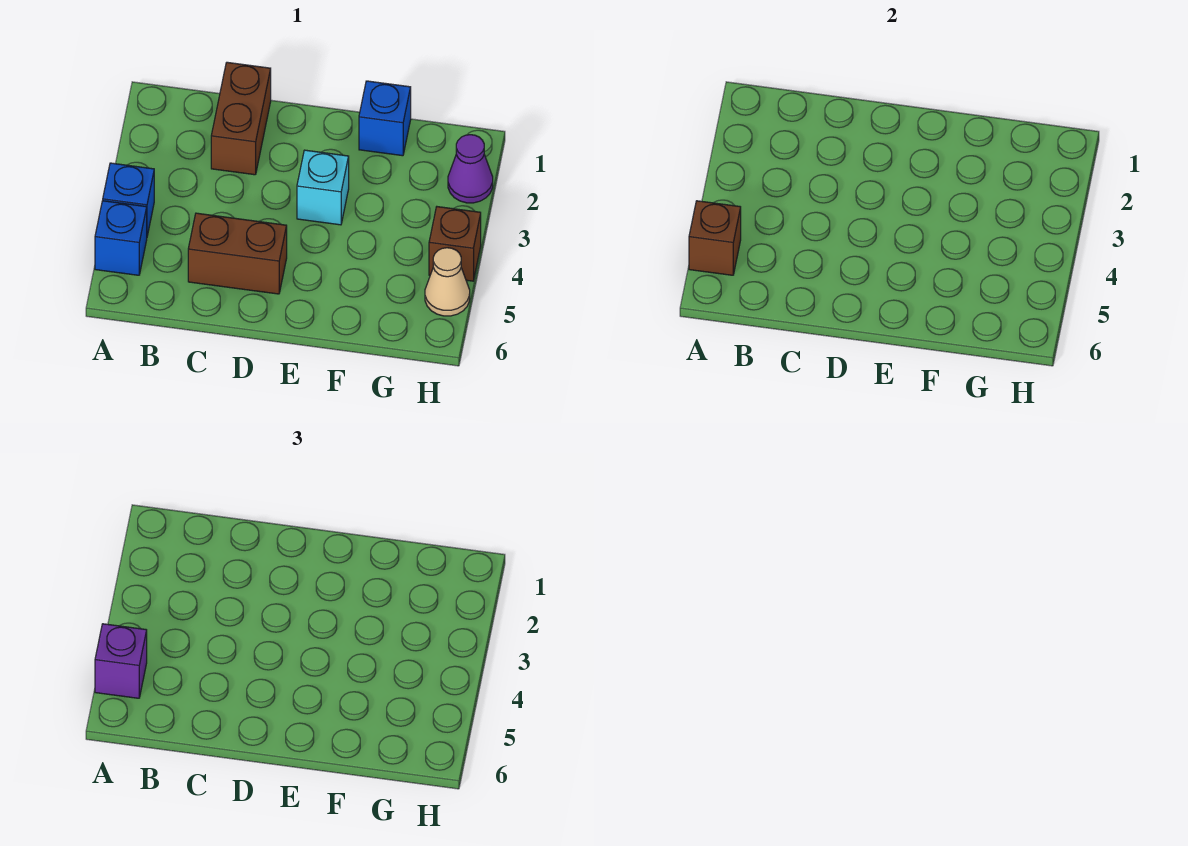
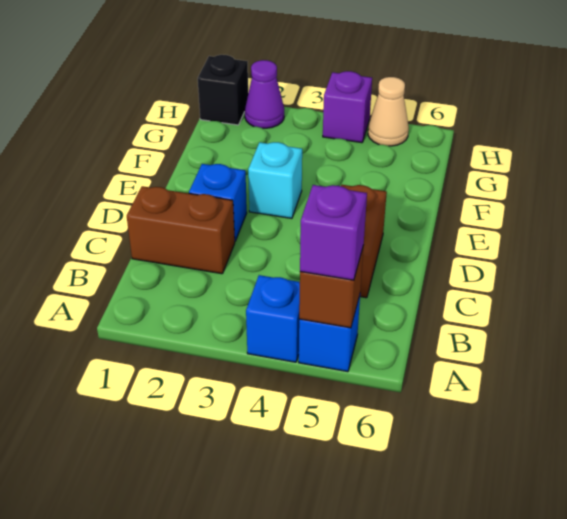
blue 1x1 brick [359,81,411,156] -> blue 1x1 brick moved to [189,164,247,241]
none -> black 1x1 brick [198,55,248,125]
brown 1x1 brick [429,207,481,281] -> purple 1x1 brick [323,71,372,143]

